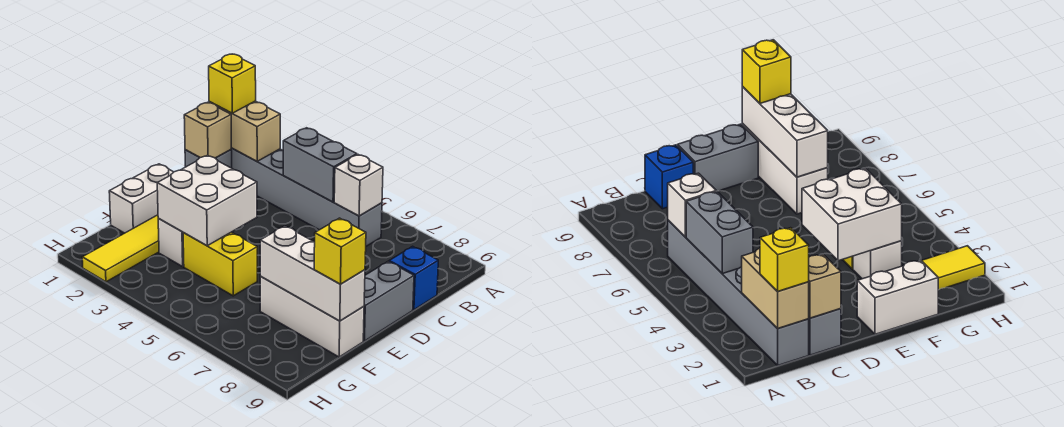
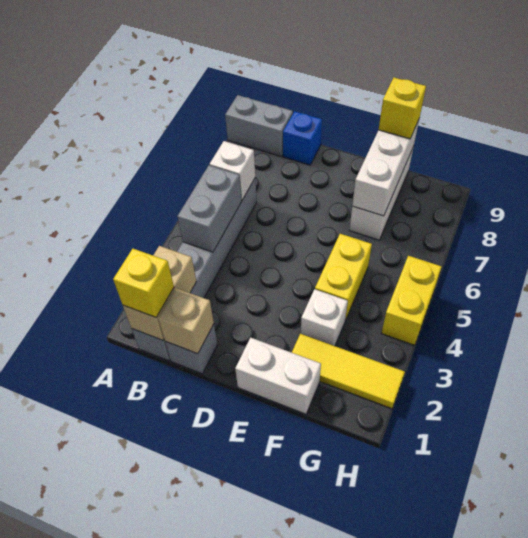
grey 1x2 brick [363,261,414,341] -> grey 1x2 brick moved to [225,95,293,157]
white 2x2 brick [157,155,257,246] -> none
none -> yellow 1x2 brick [381,256,441,345]

